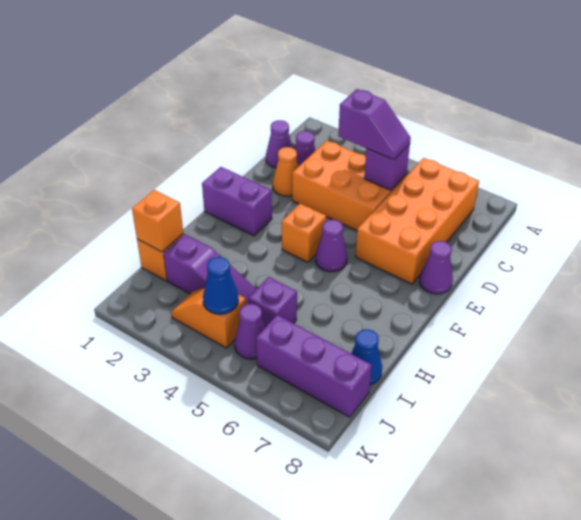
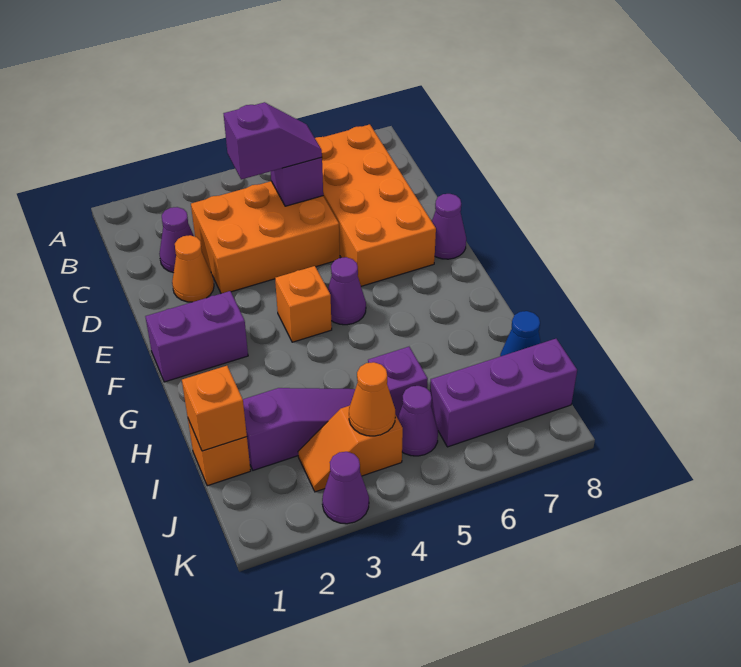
purple 1x1 cone [266,120,292,168] -> purple 1x1 cone moved to [322,452,369,524]
blue 1x1 cone [203,257,239,314] -> orange 1x1 cone [349,362,395,436]

